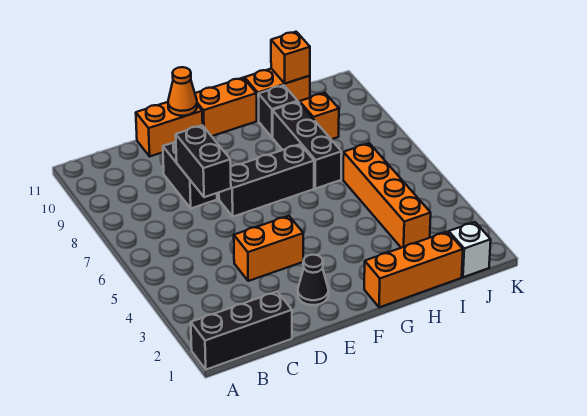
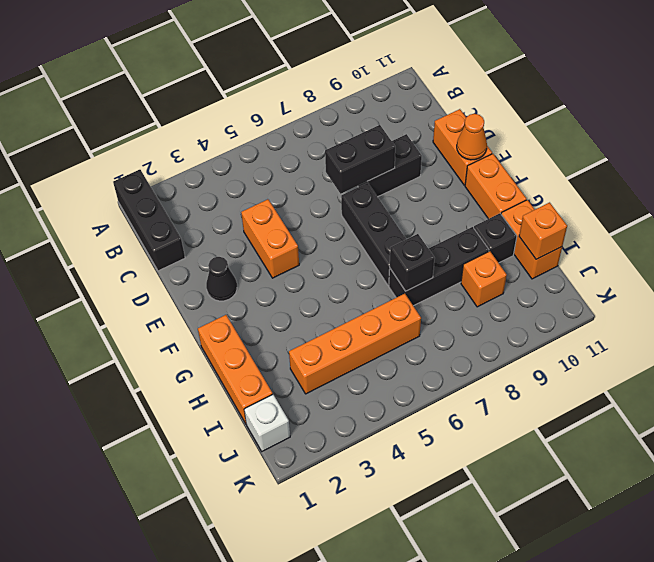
none -> black 1x1 brick [390,234,435,291]

